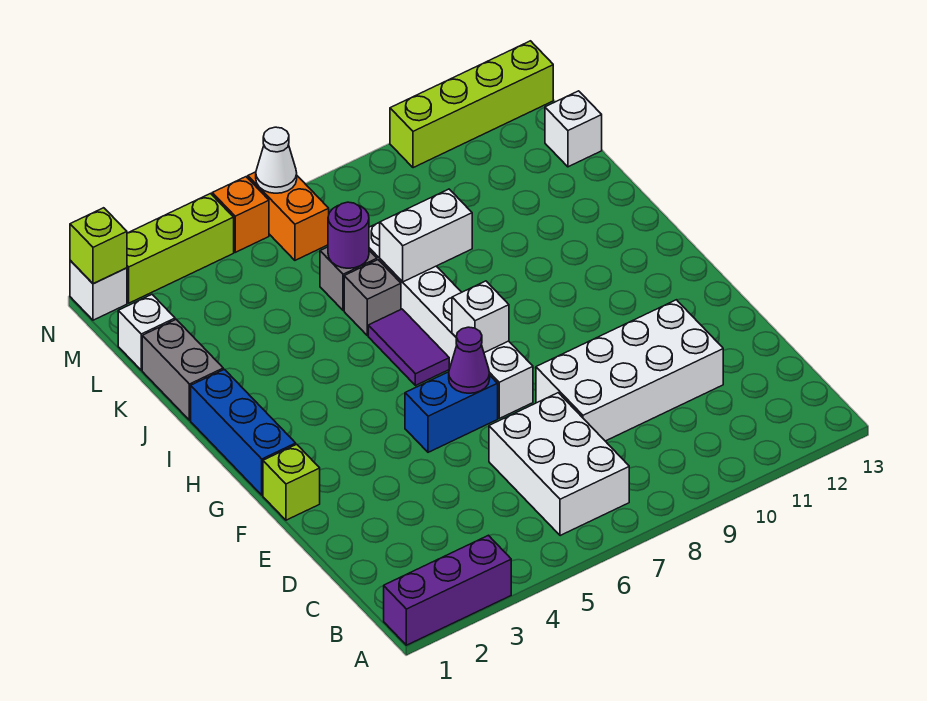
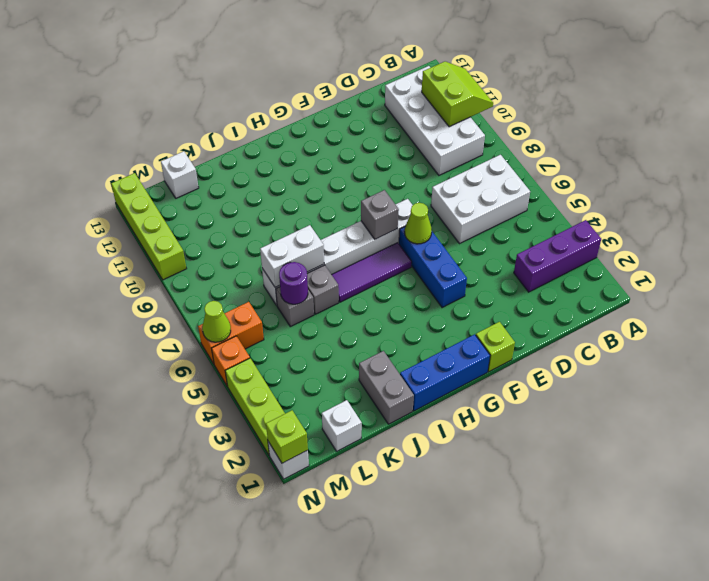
purple 1x3 brick [384,535,511,645] -> purple 1x3 brick turned to [514,220,601,292]
none -> lime 2x2 slope [422,62,493,127]
white 2x4 brick [536,300,723,441] -> white 2x4 brick moved to [385,66,485,175]
blue 1x2 brick [405,372,498,452] -> blue 1x3 brick [399,227,467,308]
purple 1x1 cone [449,327,490,393] -> lime 1x1 cone [405,203,432,244]
white 1x1 brick [452,281,509,353] -> grey 1x1 brick [361,190,399,239]
purple 1x2 tile [368,309,449,386] -> purple 1x3 tile [332,243,412,302]
grey 1x2 brick [142,319,223,420] -> grey 1x2 brick turned to [359,351,414,424]
white 1x2 brick [380,189,472,282] -> white 1x2 brick turned to [260,225,324,287]
white 1x1 cone [256,127,297,193] -> lime 1x1 cone [202,301,231,342]

